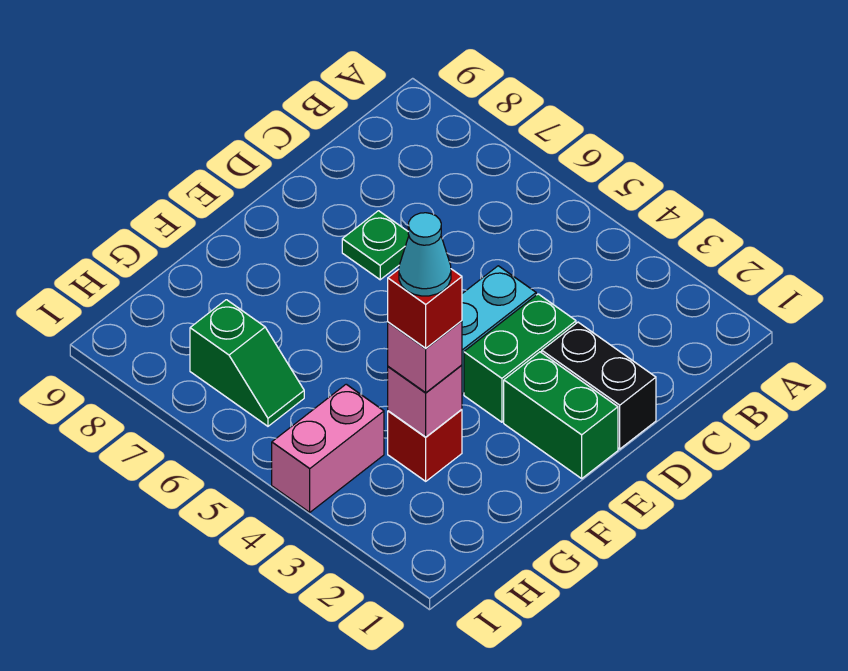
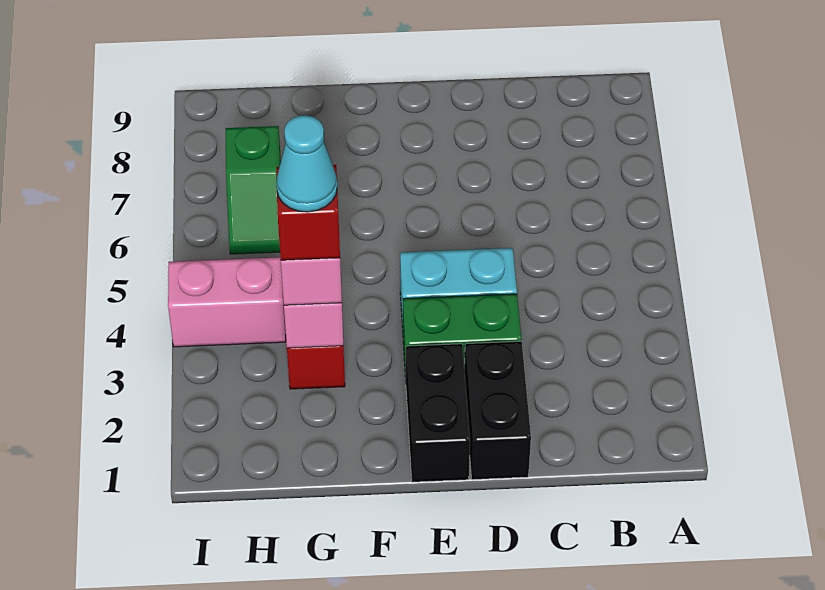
green 1x1 plate [342,211,409,280] -> none
green 1x2 brick [504,352,618,478] -> black 1x2 brick [406,344,470,482]

